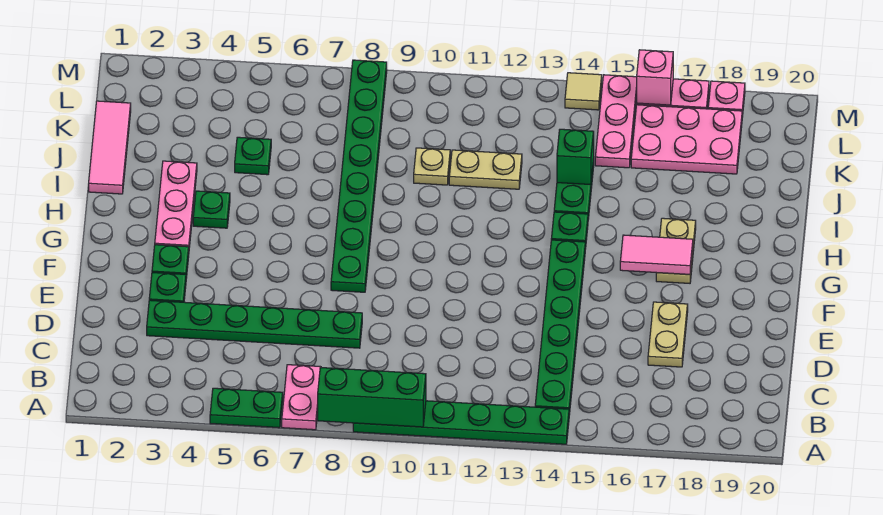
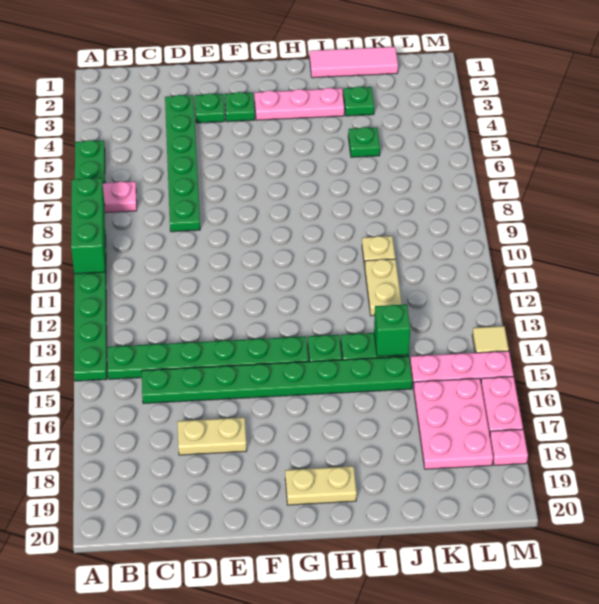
green 1x8 plate [331,60,387,292] -> green 1x8 plate moved to [142,356,412,404]
pink 1x2 tile [620,235,693,274] -> none
tan 1x2 plate [656,218,696,283] -> tan 1x2 plate moved to [285,466,357,505]
green 1x1 plate [193,191,230,228] -> green 1x1 plate moved to [343,86,374,116]
pink 1x1 brick [637,50,673,105] -> none

